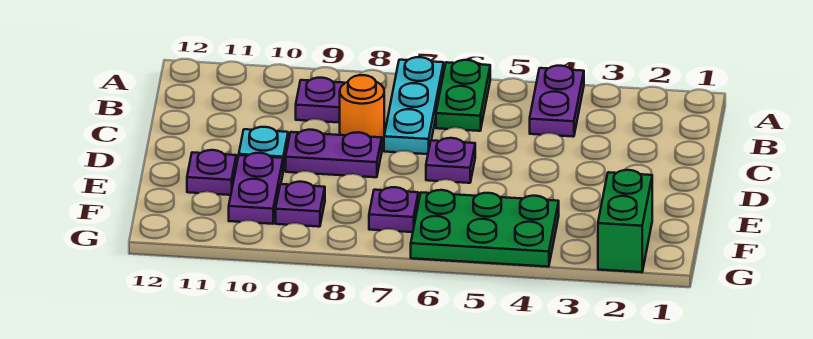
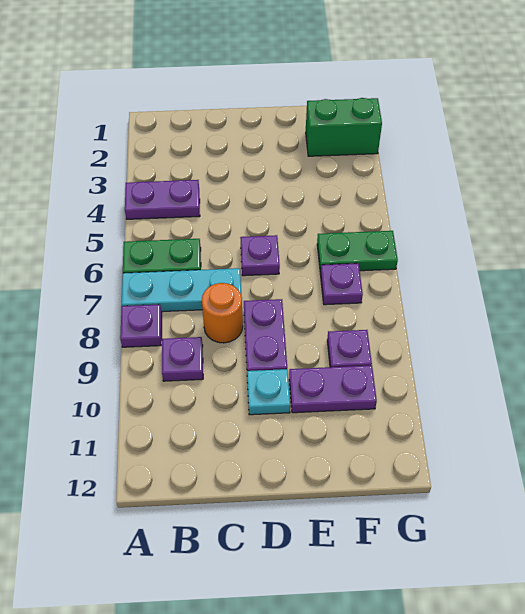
purple 1x1 plate [187,150,236,195] -> purple 1x1 plate moved to [120,304,162,347]
green 2x3 plate [411,190,559,267] -> green 1x2 plate [317,231,398,272]

